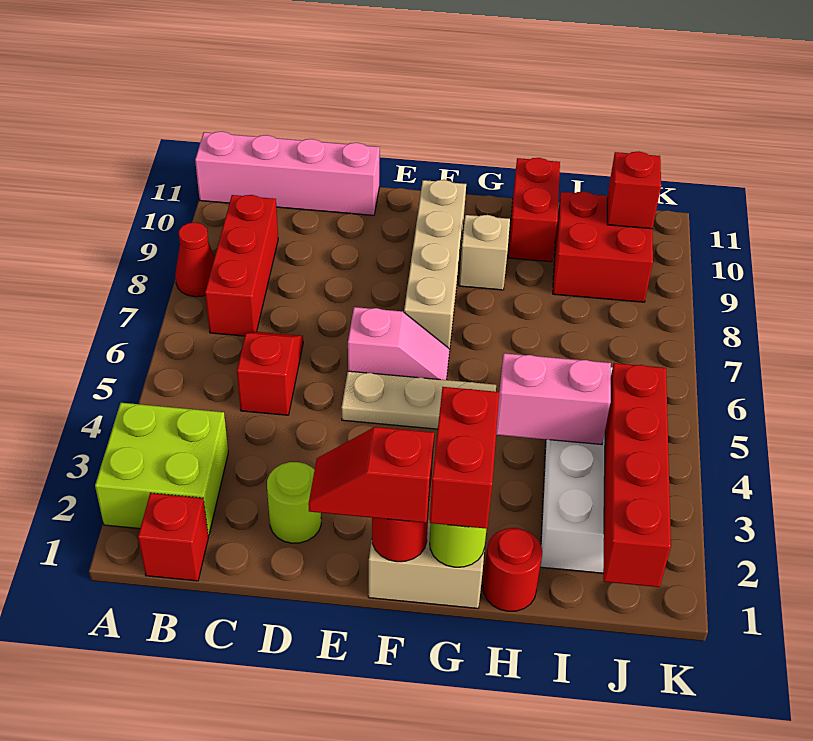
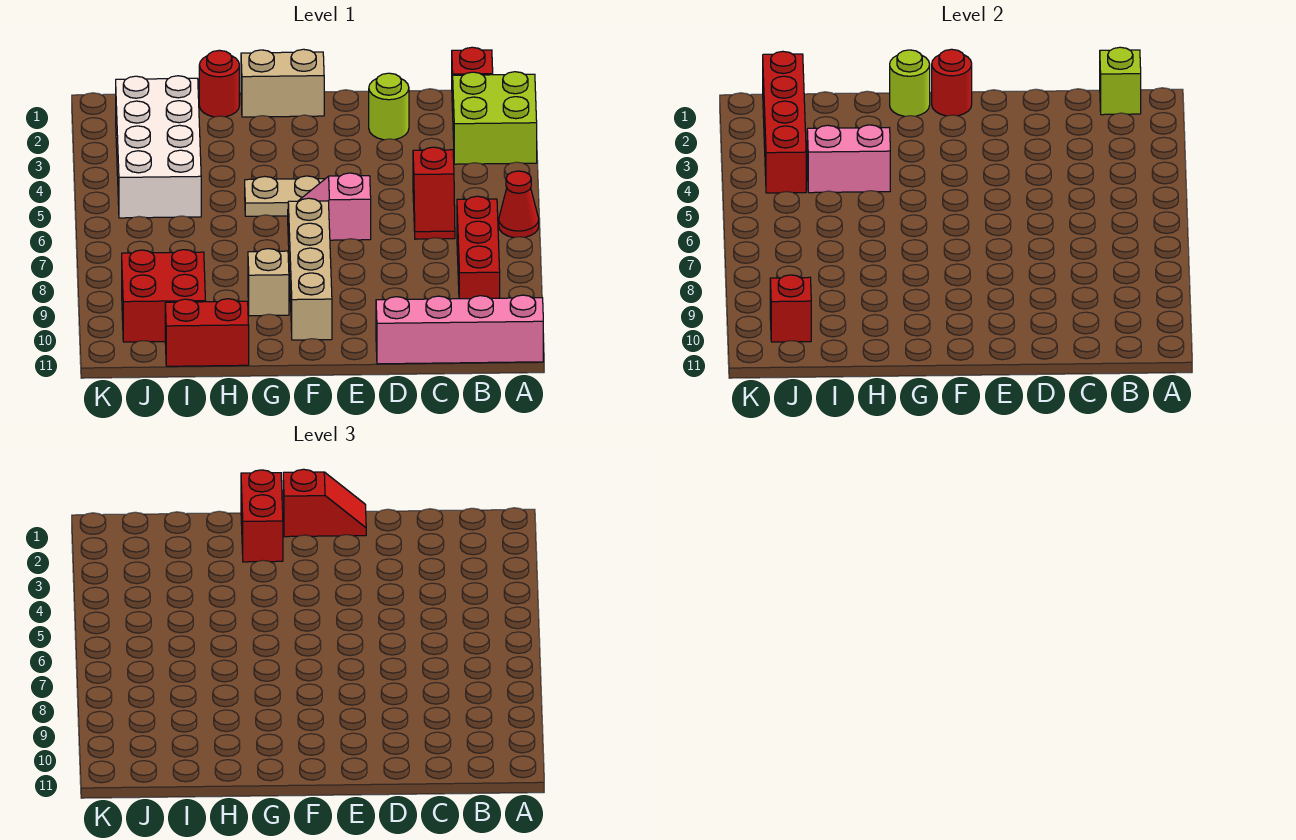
red 1x1 cone [175,222,215,297] -> red 1x1 cone moved to [499,171,539,238]
none -> lime 1x1 brick [1100,47,1141,115]
red 1x2 brick [508,158,560,262] -> red 1x2 brick turned to [165,299,249,366]

